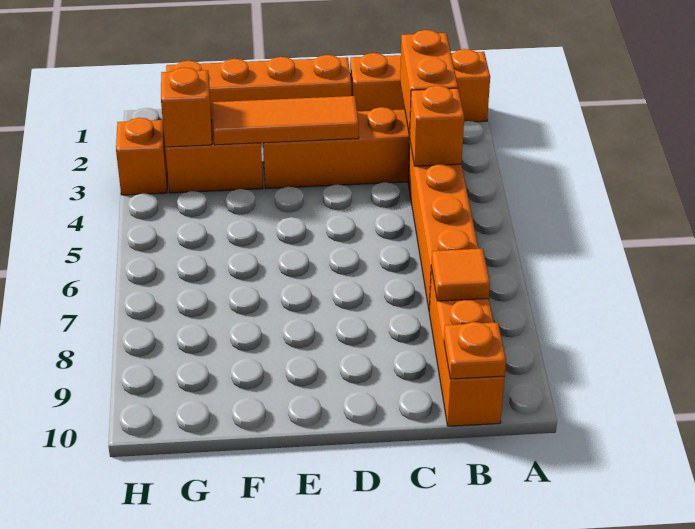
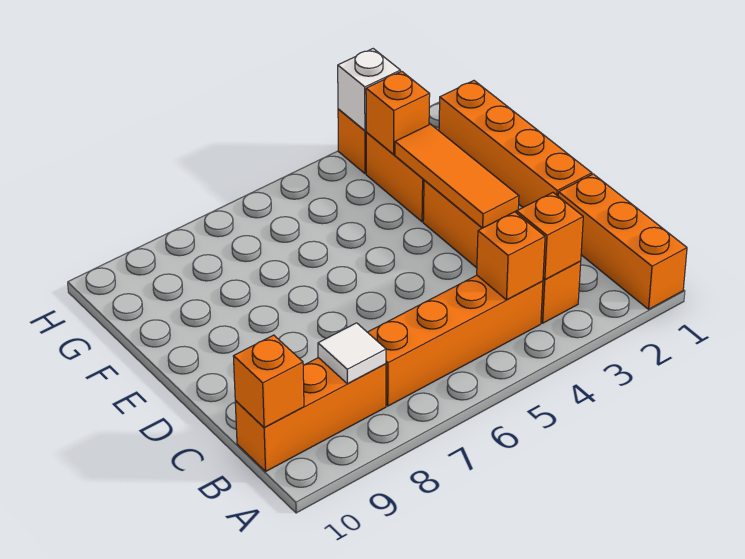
orange 1x2 brick [400,30,458,136] -> orange 1x1 brick [517,193,583,280]
orange 1x1 tile [431,249,490,301] -> white 1x1 tile [318,323,386,384]
orange 1x1 plate [444,322,506,379] -> orange 1x1 brick [233,335,304,428]
none -> white 1x1 brick [338,49,400,130]

